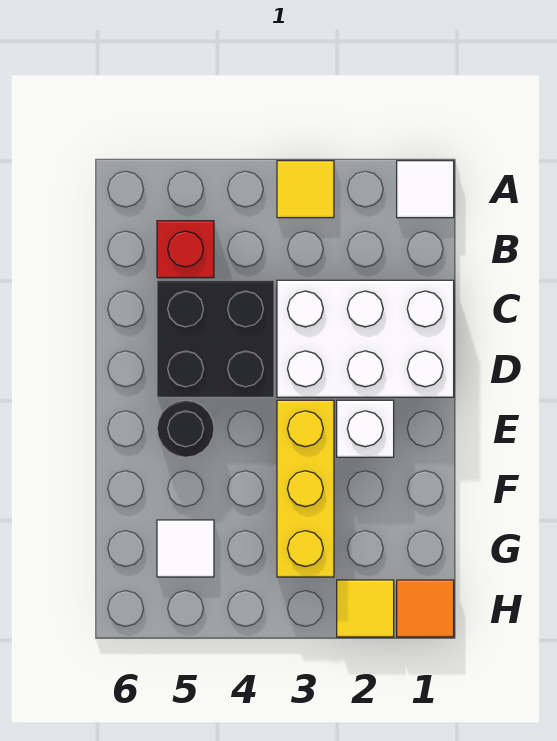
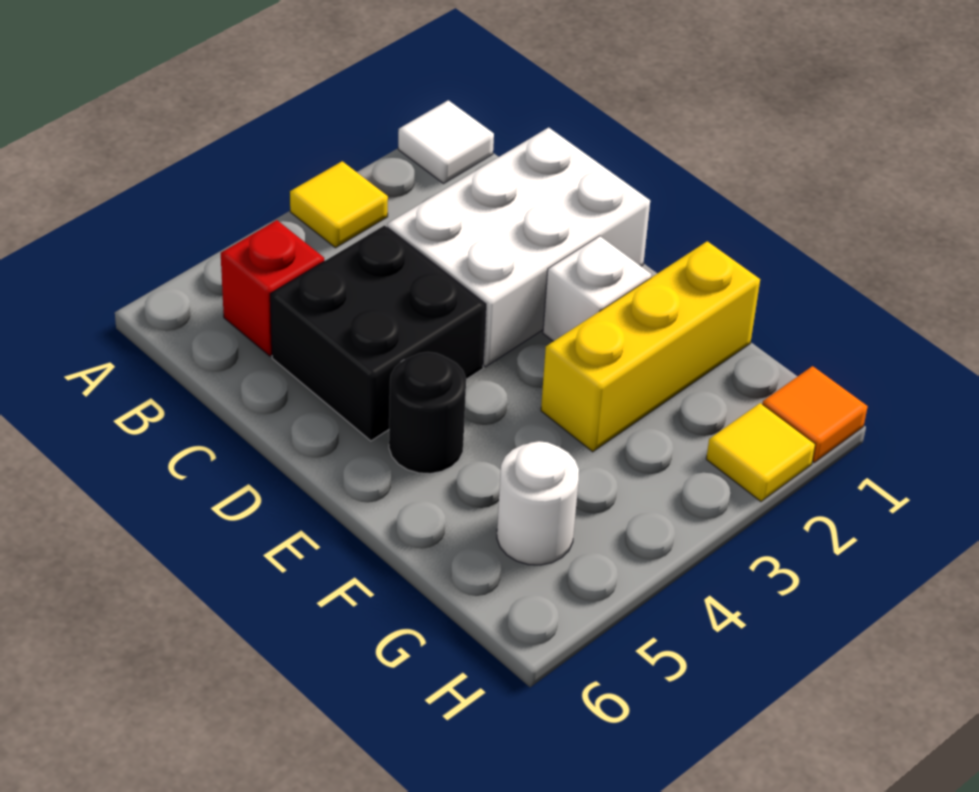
yellow 1x3 brick [277,400,334,577] -> yellow 1x3 brick turned to [541,241,760,452]
white 1x1 tile [157,520,214,577] -> white 1x1 round brick [497,441,579,565]

